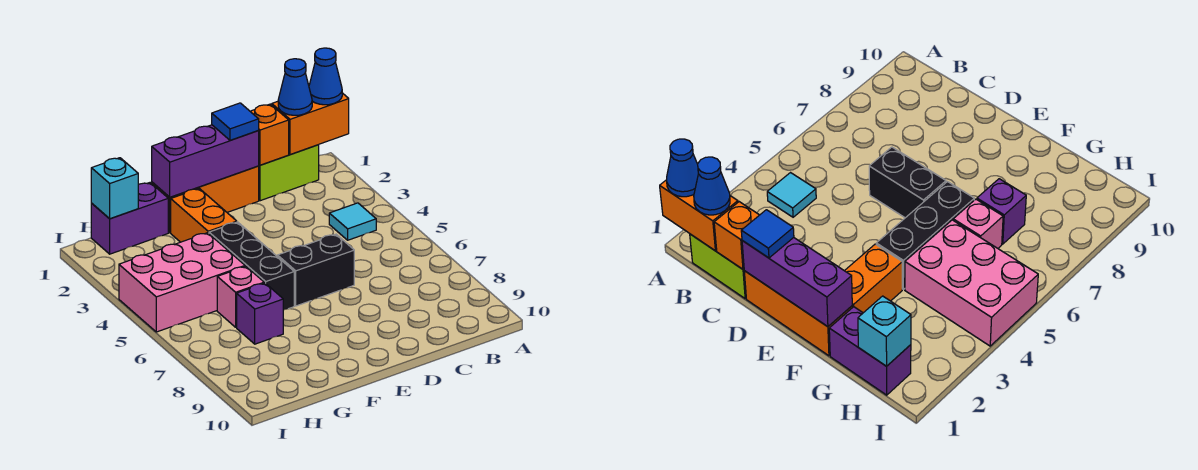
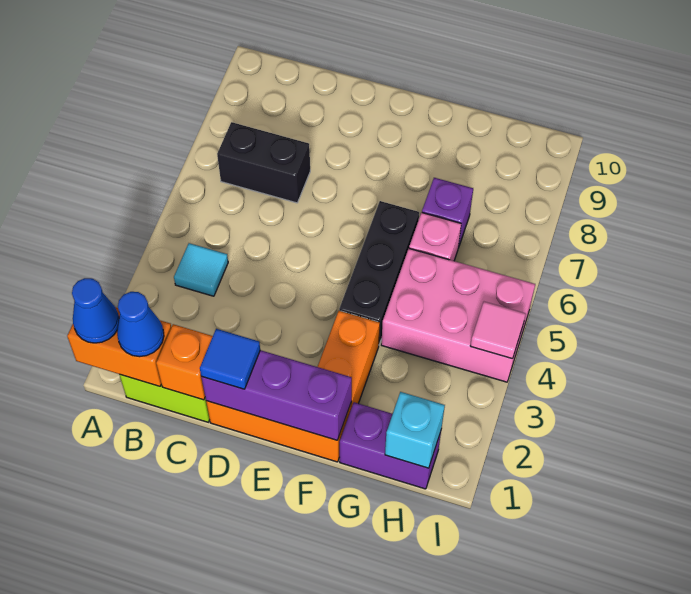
black 1x2 brick [277,234,354,306] -> black 1x2 brick moved to [217,122,310,203]
none -> pink 1x1 tile [470,302,526,359]

